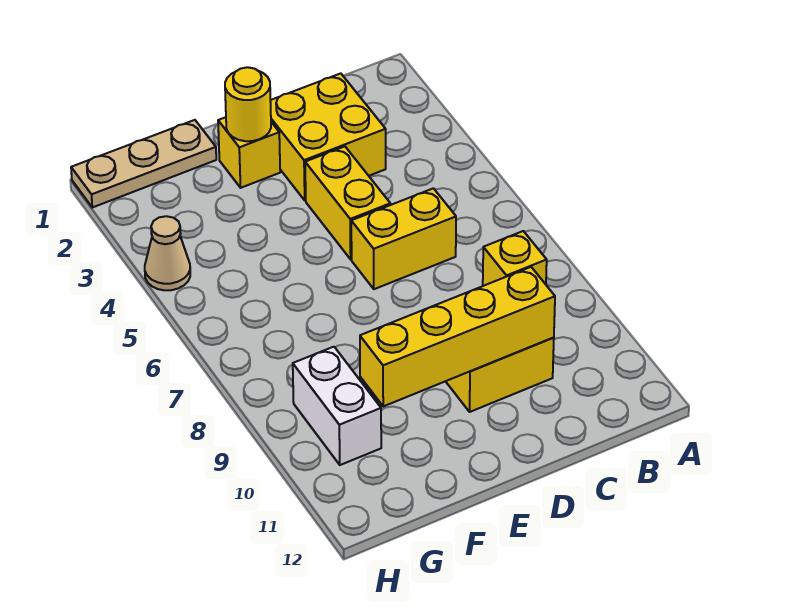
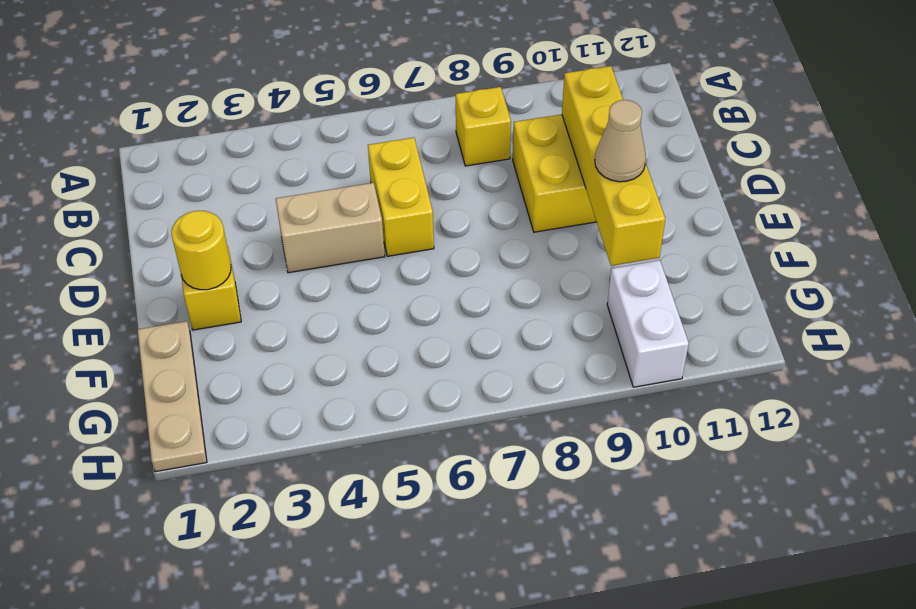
yellow 2x2 brick [270,73,386,201] -> none
yellow 1x2 brick [305,146,390,259] -> tan 1x2 brick [276,183,385,273]
white 1x2 brick [293,347,381,465] -> white 1x2 brick turned to [607,260,689,387]
tan 1x1 cone [145,216,190,290] -> tan 1x1 cone moved to [595,100,646,182]

